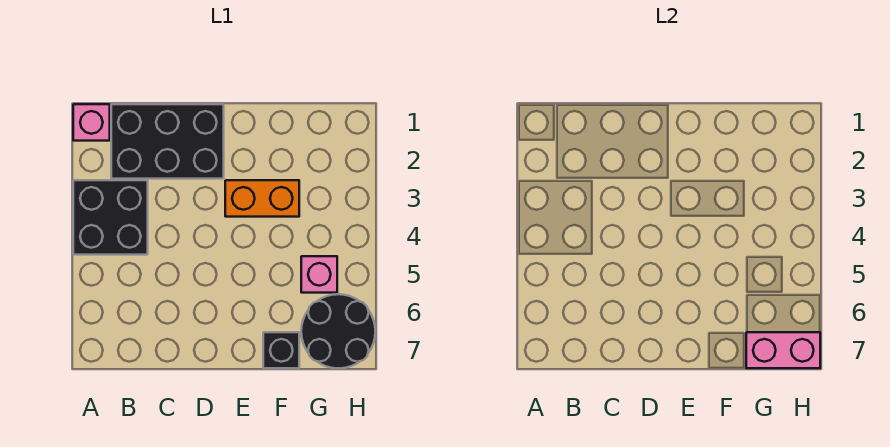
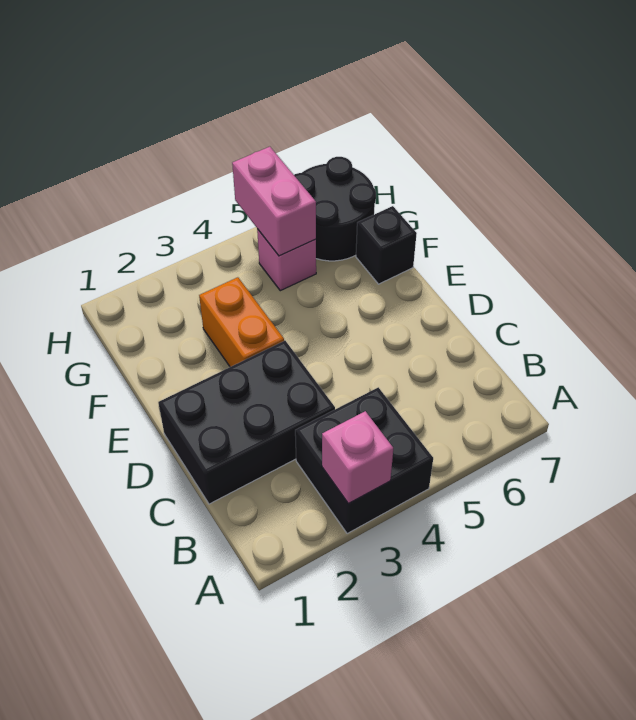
pink 1x1 brick [73,104,110,141] -> pink 1x1 brick moved to [322,411,393,504]
black 2x3 brick [111,104,224,179] -> black 2x3 brick turned to [158,341,335,504]
pink 1x2 brick [746,332,820,368] -> pink 1x2 brick moved to [232,147,316,256]

